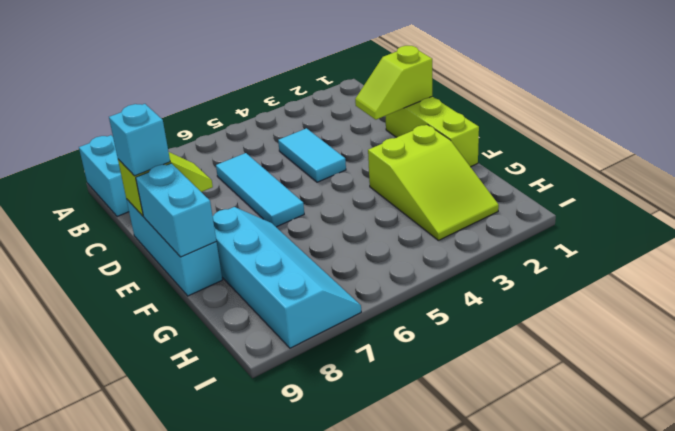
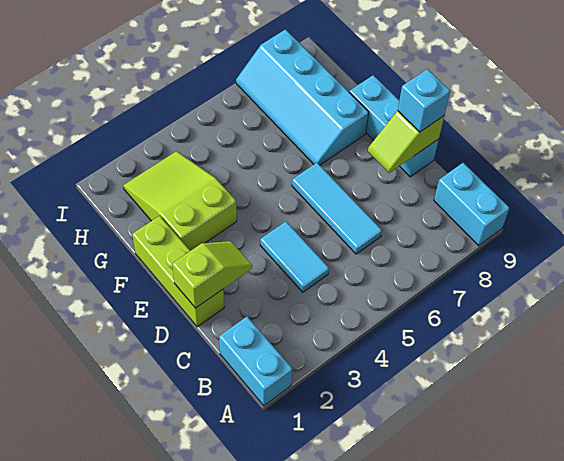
cyan 1x2 brick [136,163,216,257] -> cyan 1x2 brick moved to [219,317,292,406]

